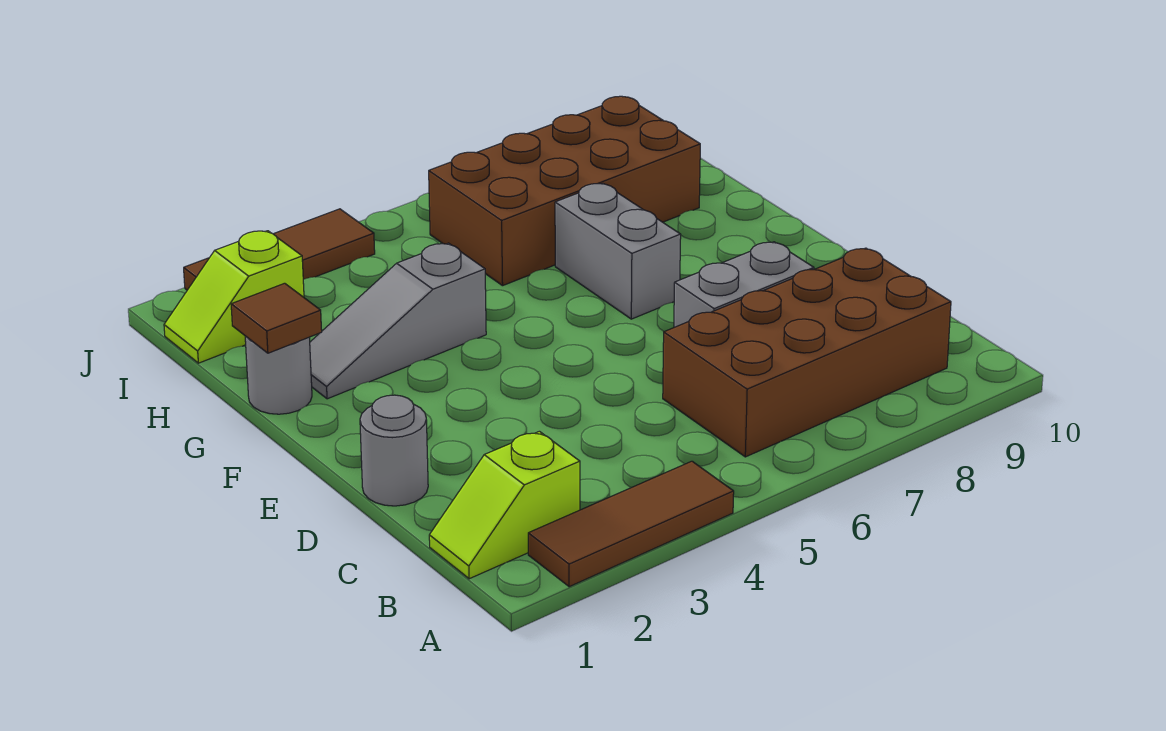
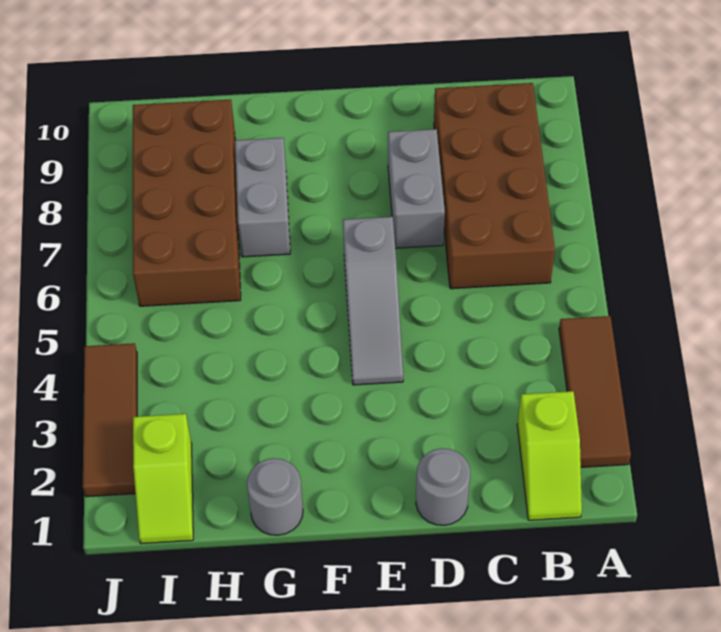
grey 1x2 brick [555,183,681,319] -> grey 1x2 brick turned to [235,138,290,257]
brown 1x1 tile [231,283,322,353] -> none
grey 1x3 slope [310,243,486,399] -> grey 1x3 slope moved to [343,217,403,385]

